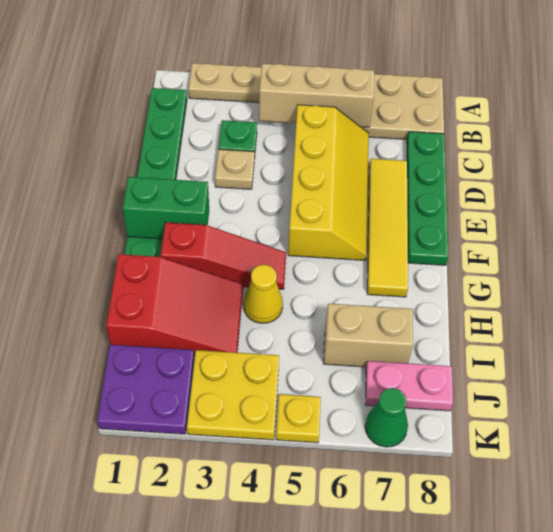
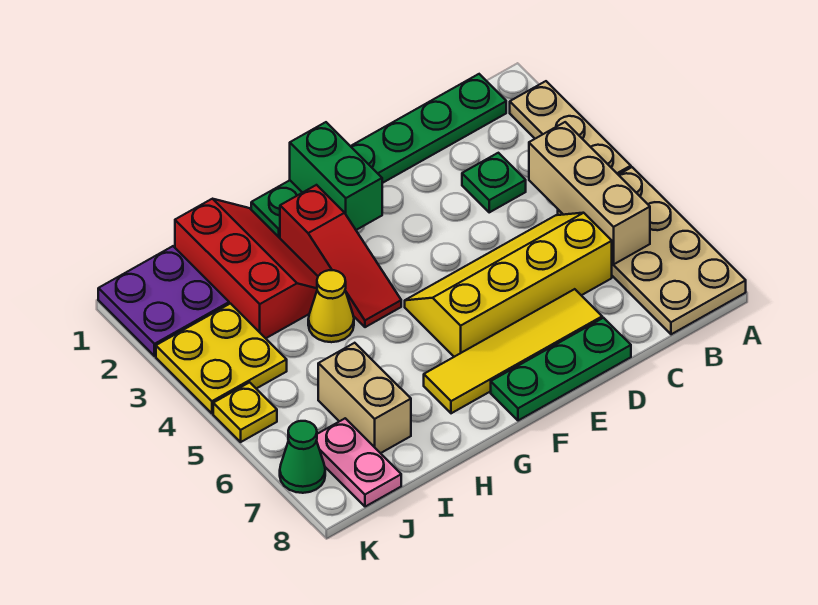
yellow 2x4 slope [288,105,369,260] -> yellow 2x4 slope turned to [405,213,612,357]
green 1x4 plate [407,132,448,265] -> green 1x3 plate [491,318,631,421]
tan 1x1 plate [215,149,255,189] -> none
red 2x3 slope [106,254,243,356] -> red 2x3 slope turned to [175,199,318,338]

